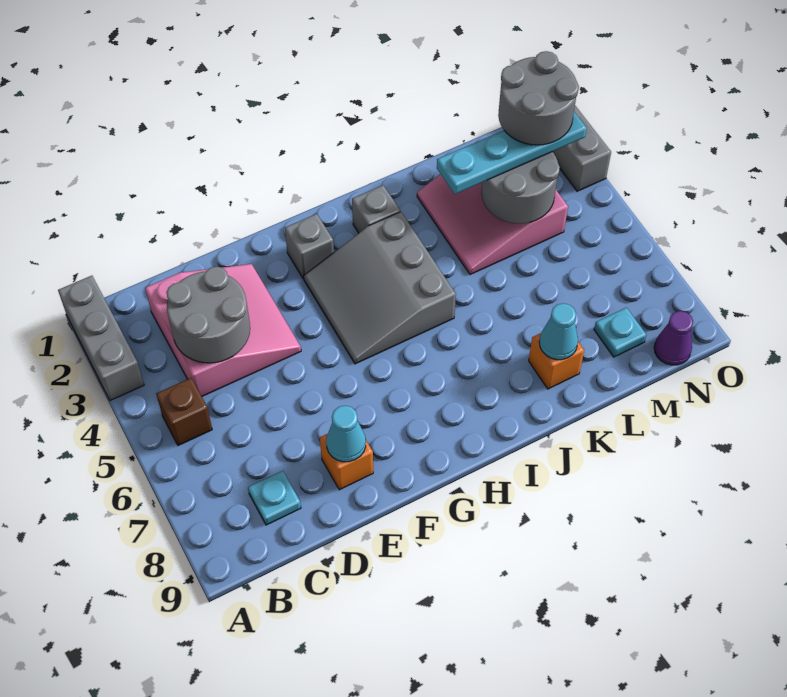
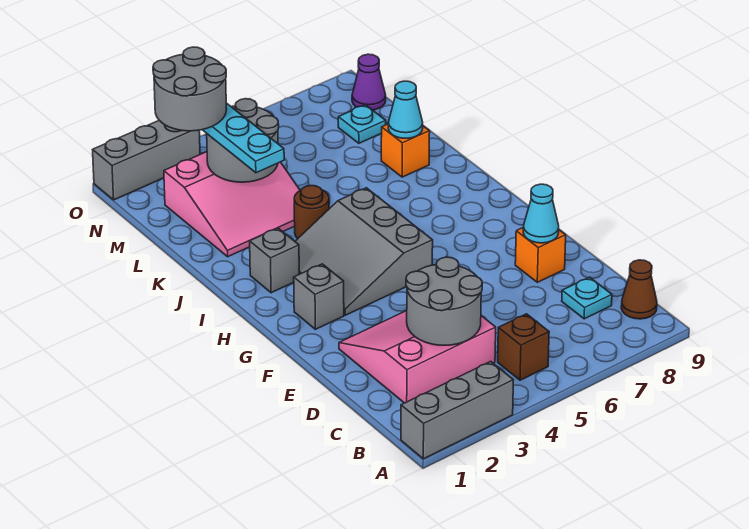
none -> brown 1x1 cone [621,260,657,319]
grey 3x3 slope [304,212,456,364] -> grey 3x3 slope turned to [295,188,433,315]
none -> brown 1x1 round brick [294,185,329,239]

